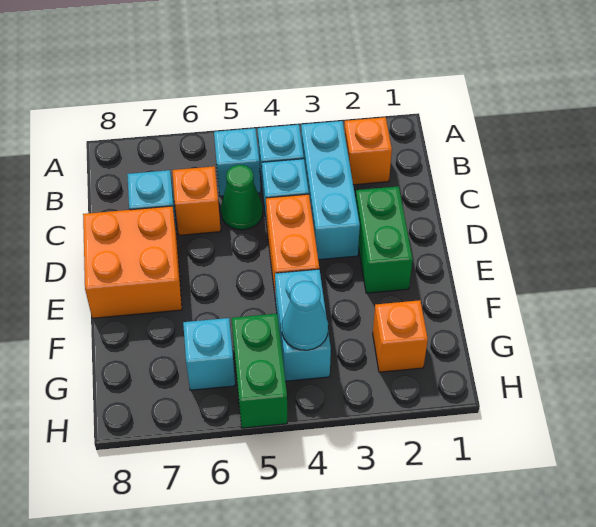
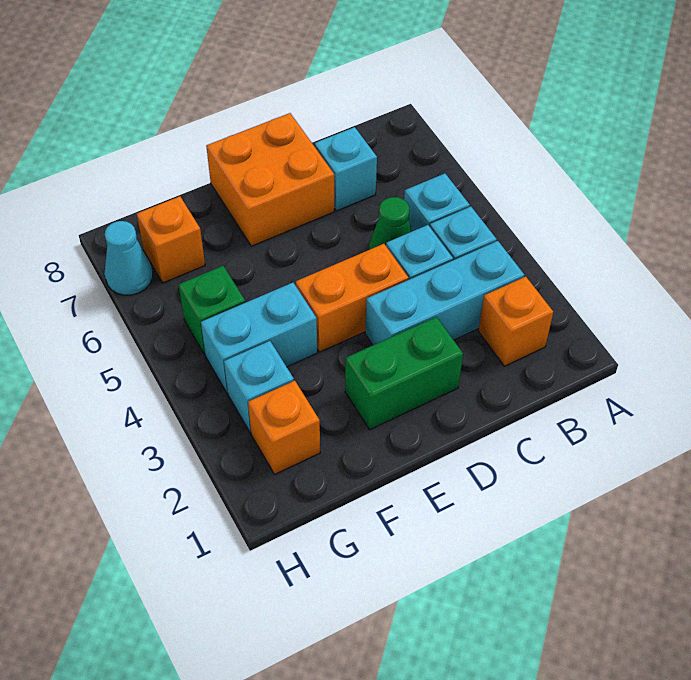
orange 1x1 brick [172,166,221,235] -> orange 1x1 brick moved to [137,196,205,283]
cyan 1x1 cone [282,281,328,350] -> cyan 1x1 cone moved to [104,221,153,295]
green 1x2 brick [232,314,287,428] -> green 1x1 brick [179,266,245,355]
cyan 1x1 brick [183,318,235,390] -> cyan 1x1 brick moved to [224,341,294,433]

